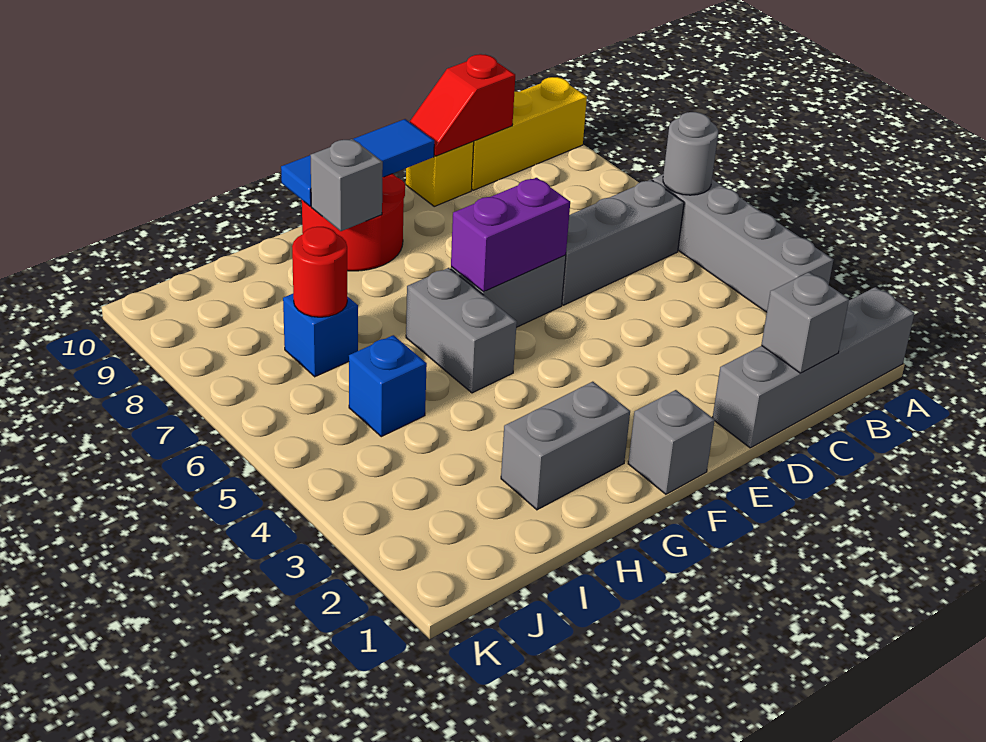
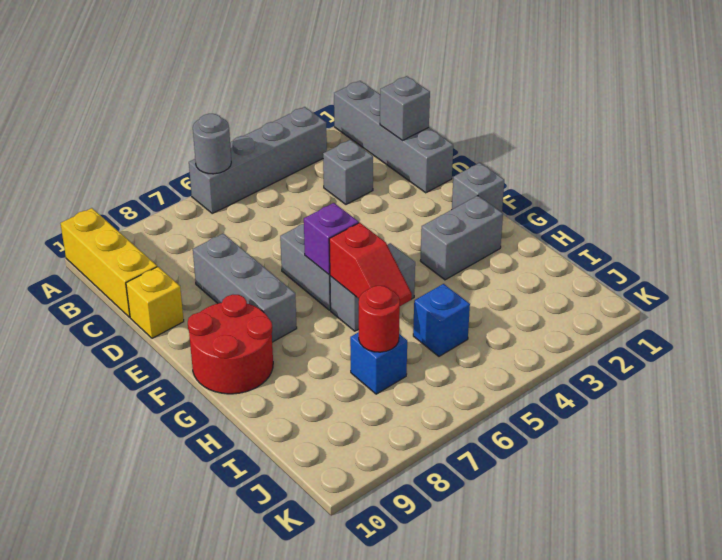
grey 1x3 brick [562,180,684,305] -> grey 1x3 brick moved to [193,233,297,342]
red 1x2 slope [410,54,515,156] -> red 1x2 slope moved to [329,223,412,306]
purple 1x2 brick [451,178,570,292] -> purple 1x1 brick [304,203,359,274]
blue 1x3 tile [281,119,434,206] -> none
grey 1x2 brick [501,382,630,510] -> grey 1x2 brick turned to [420,196,503,280]
grey 1x1 brick [310,139,383,231] -> grey 1x1 brick moved to [323,140,373,204]

